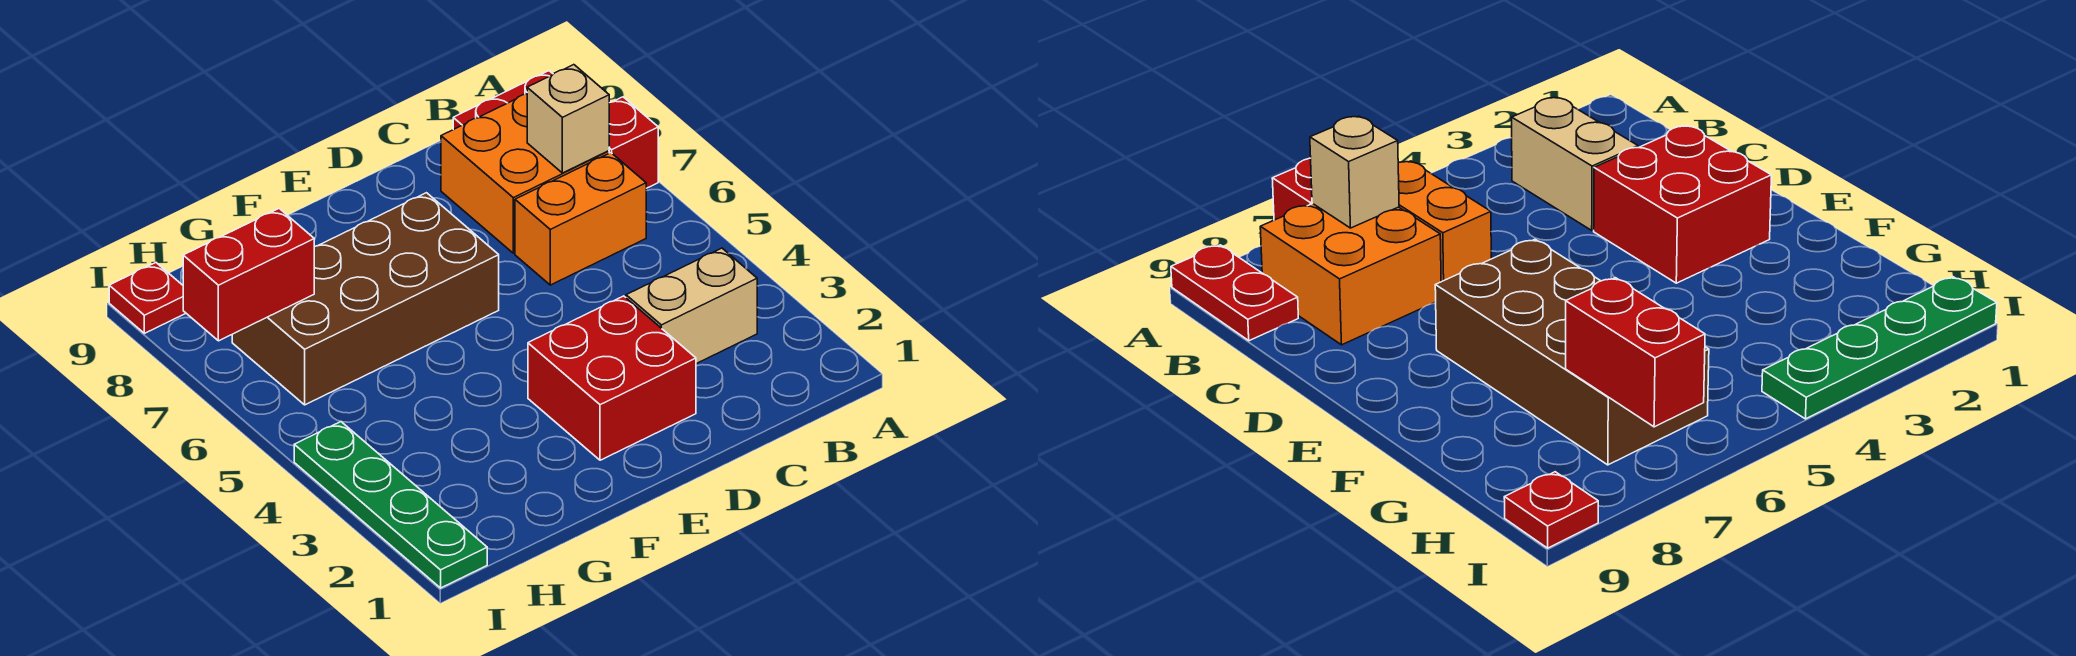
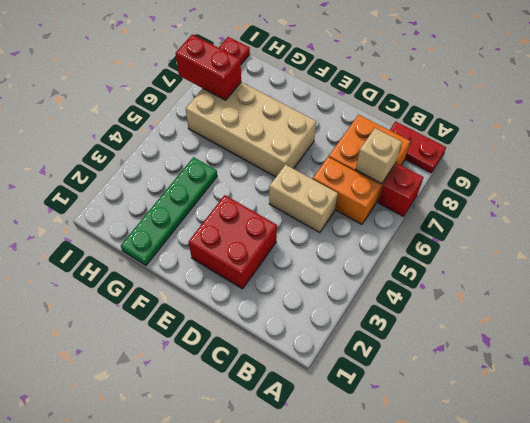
tan 1x2 brick [626,248,757,364] -> tan 1x2 brick moved to [269,165,338,233]
brown 2x4 brick [232,193,499,405] -> tan 2x4 brick [186,82,316,177]
green 1x4 plate [294,422,487,588] -> green 1x4 plate moved to [121,157,217,265]

